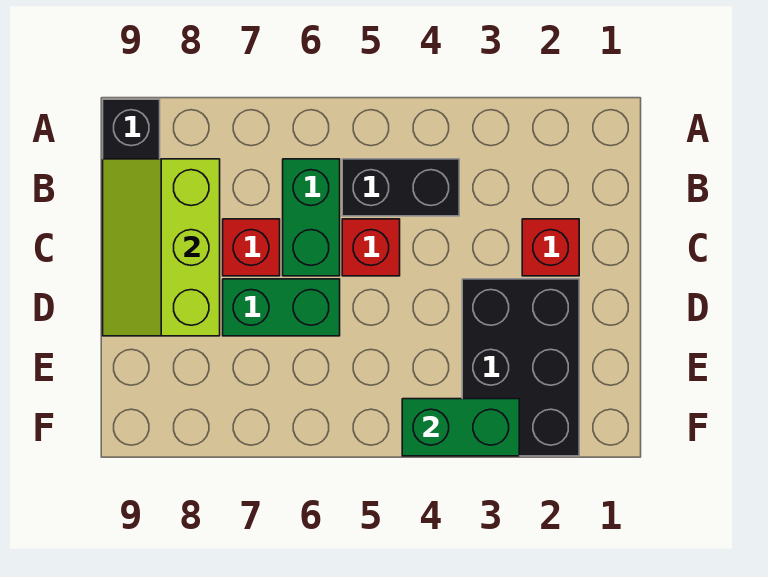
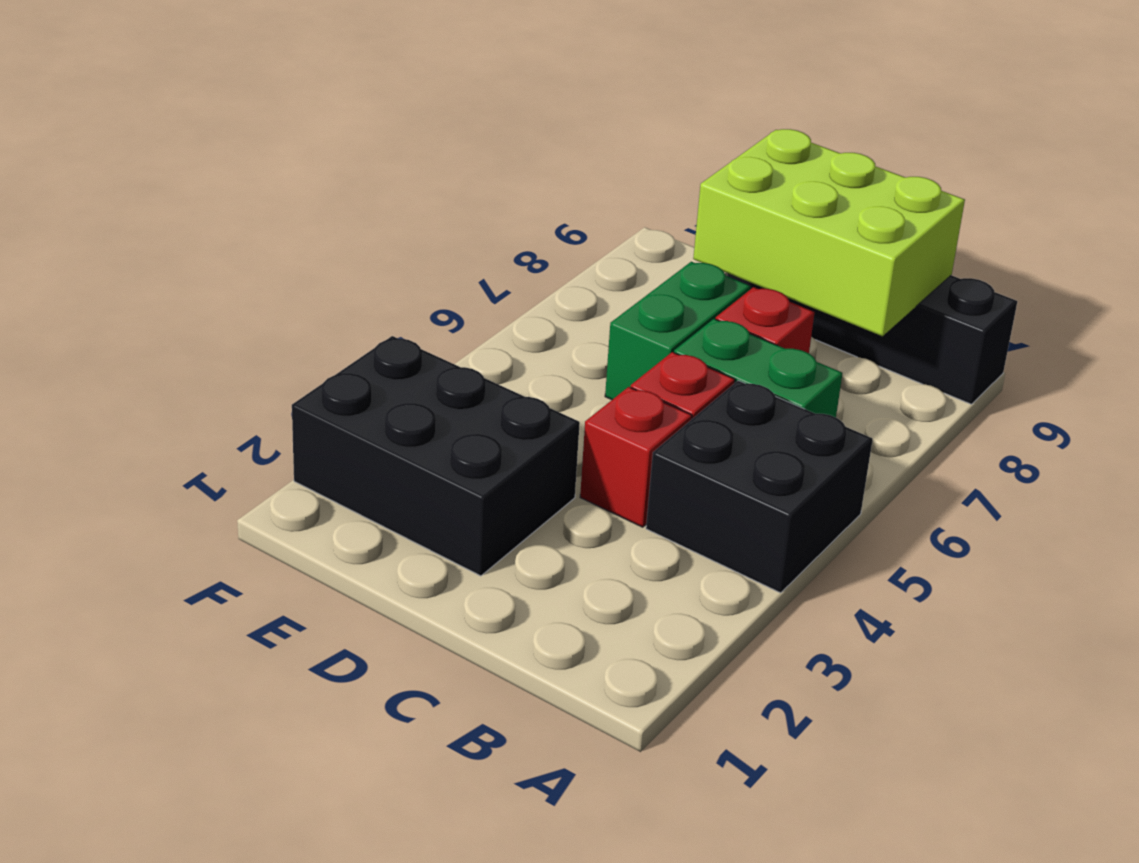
black 1x2 brick [342,159,459,216] -> black 2x2 brick [646,381,873,593]
lime 2x3 slope [103,159,220,336] -> lime 2x3 brick [693,129,965,336]
red 1x1 brick [522,219,579,276] -> red 1x1 brick moved to [580,387,692,527]
green 1x2 brick [402,399,519,456] -> none

